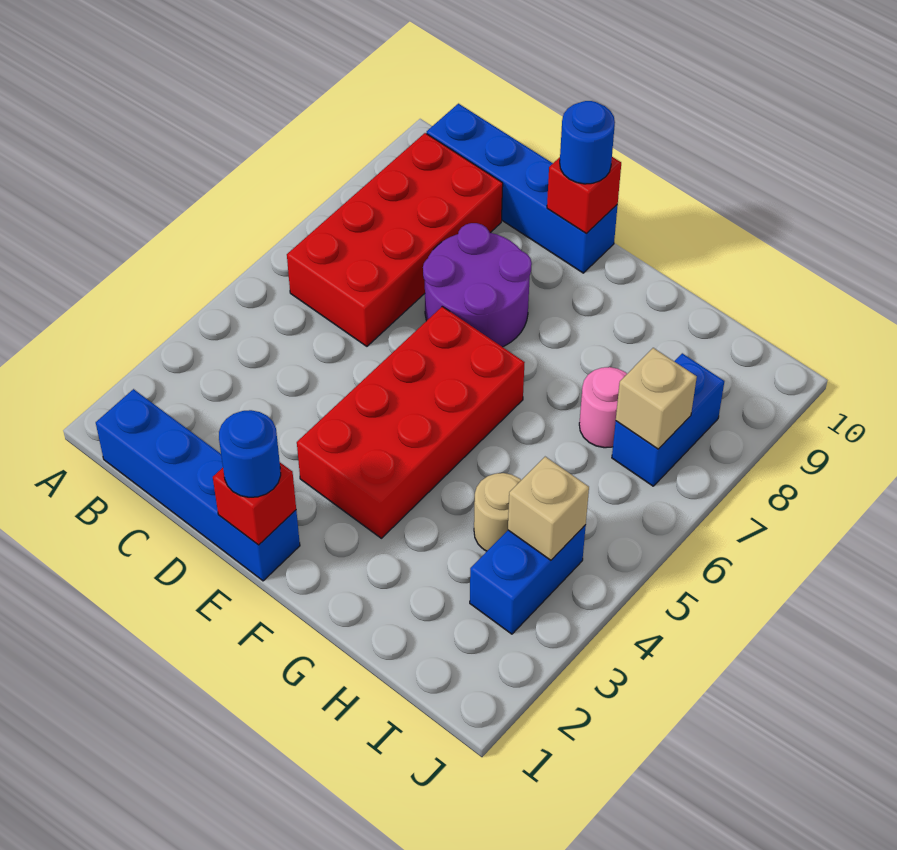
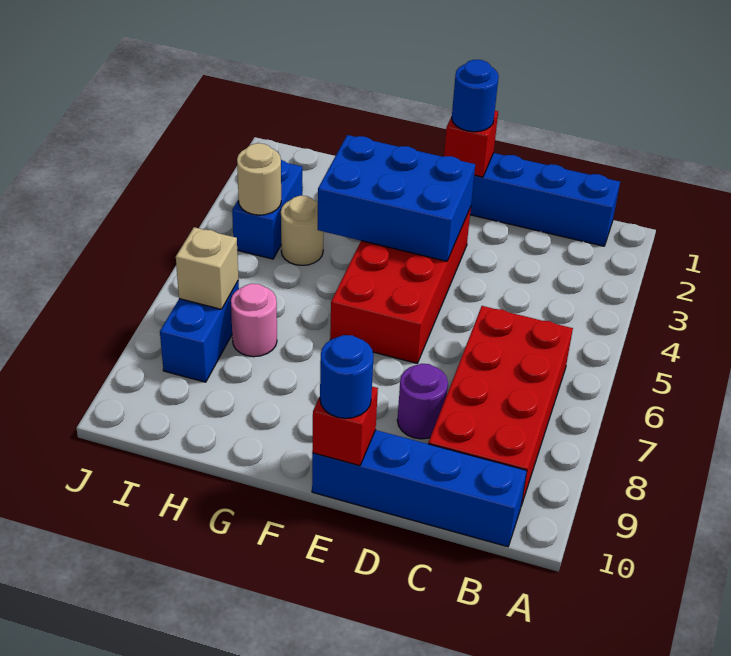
purple 2x2 round brick [423,223,532,347] -> purple 1x1 round brick [397,364,448,439]
none -> blue 2x3 brick [318,135,475,261]
tan 1x1 brick [508,457,589,560] -> tan 1x1 round brick [237,143,281,215]

